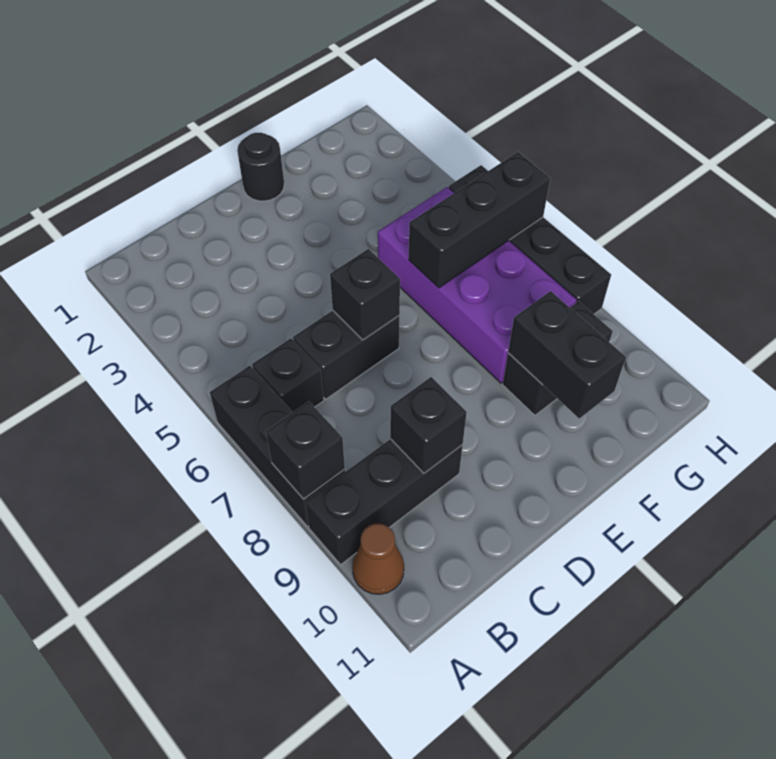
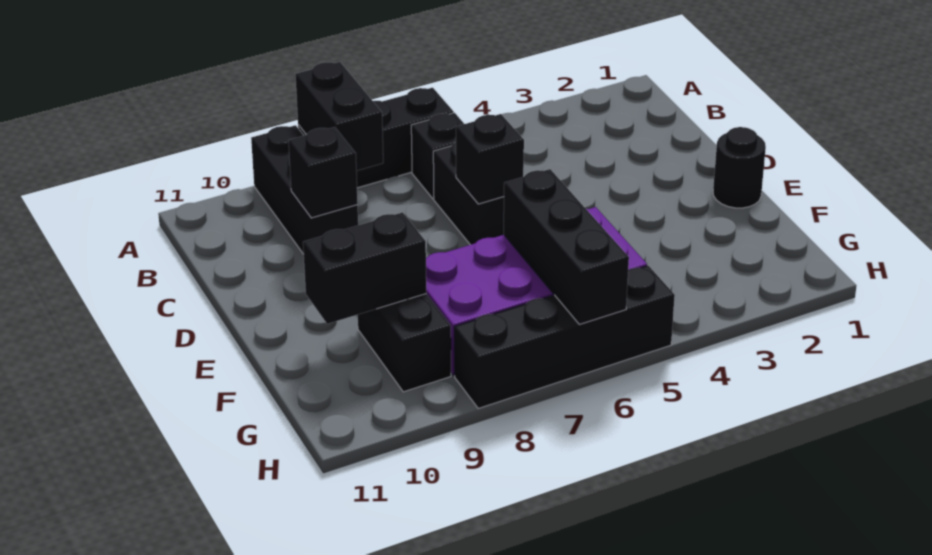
black 1x1 brick [266,402,345,499] -> black 1x2 brick [295,62,383,171]
brown 1x1 cone [352,524,404,594] -> none

